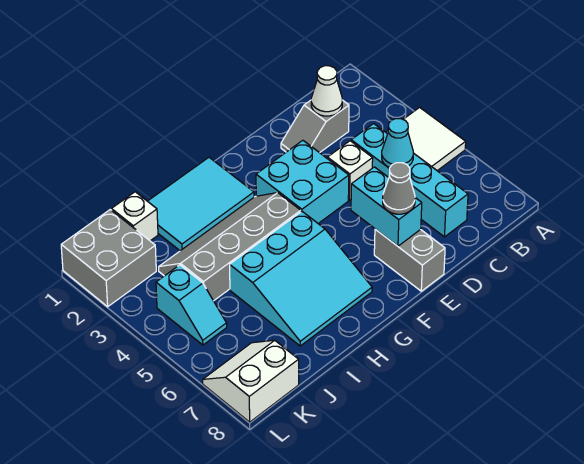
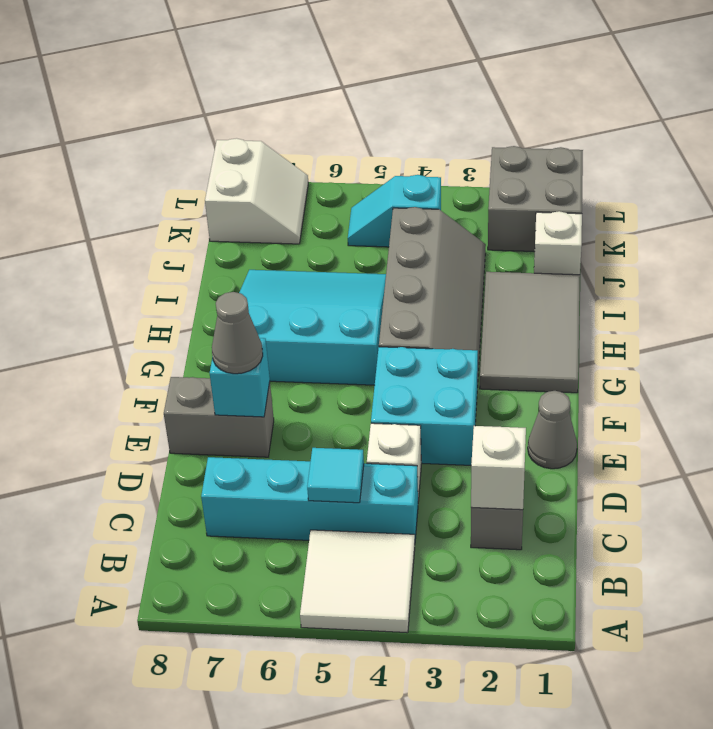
white 1x1 cone [311,66,342,116] -> white 1x1 brick [471,426,526,510]
cyan 1x1 cone [382,119,413,168] -> cyan 1x1 tile [307,448,364,503]
none -> grey 1x1 cone [528,391,577,469]
cyan 1x2 brick [351,167,422,246] -> cyan 1x1 brick [210,338,270,417]
cyan 2x3 tile [148,158,254,251] -> grey 2x3 tile [480,272,580,393]
cyan 3x3 slope [230,211,372,346] -> cyan 3x3 slope turned to [239,270,386,385]

